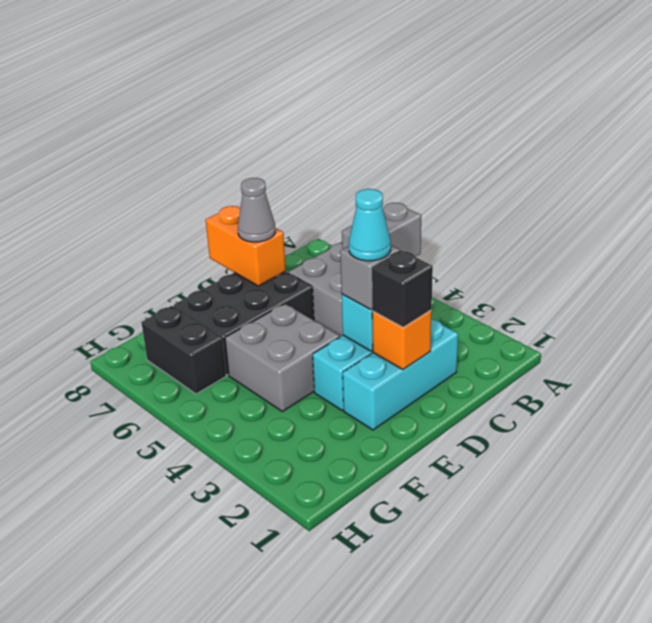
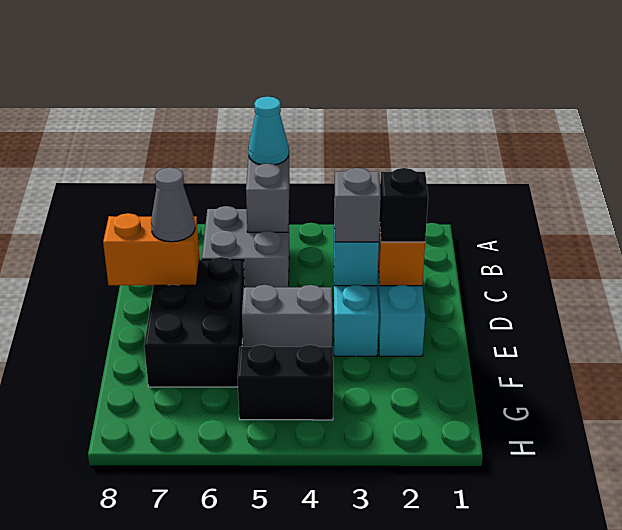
cyan 1x1 cone [349,189,391,261] -> cyan 1x1 cone moved to [248,97,289,165]
grey 2x2 brick [225,304,340,412] -> grey 1x2 brick [242,285,332,347]
black 1x2 brick [141,306,226,394] -> black 1x2 brick moved to [237,345,333,420]

